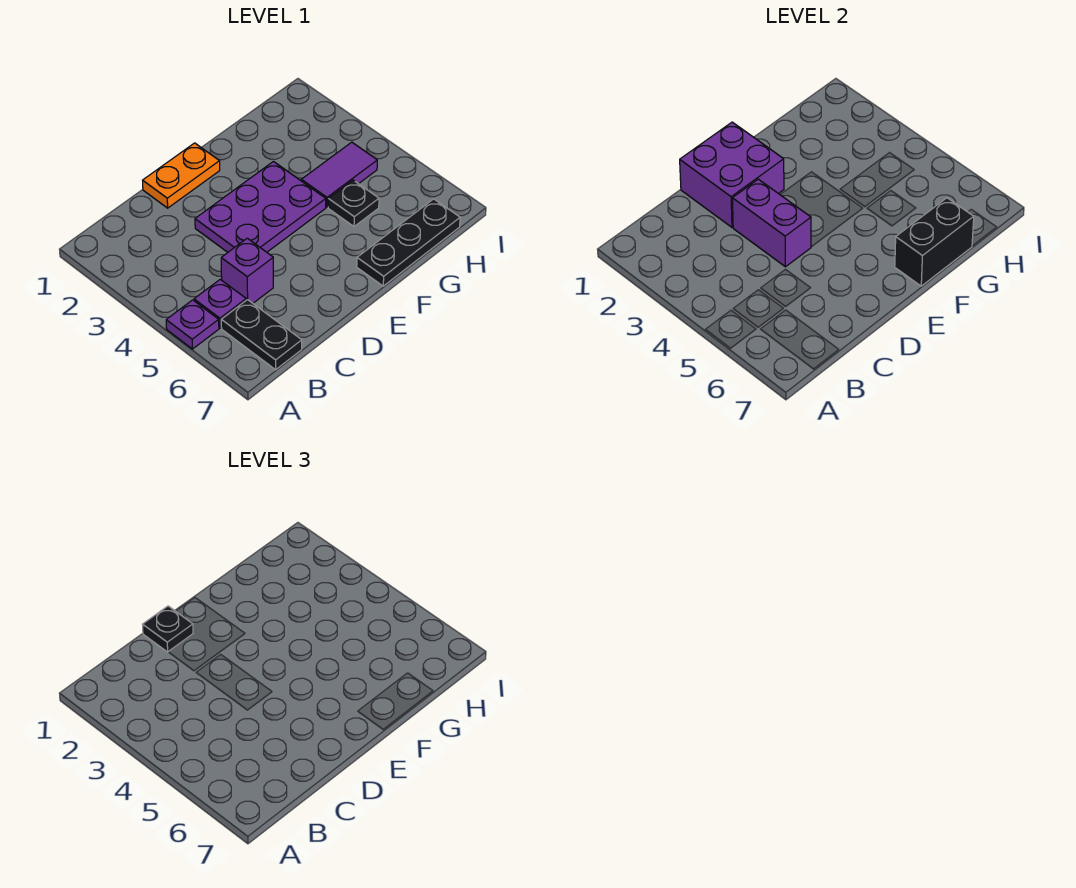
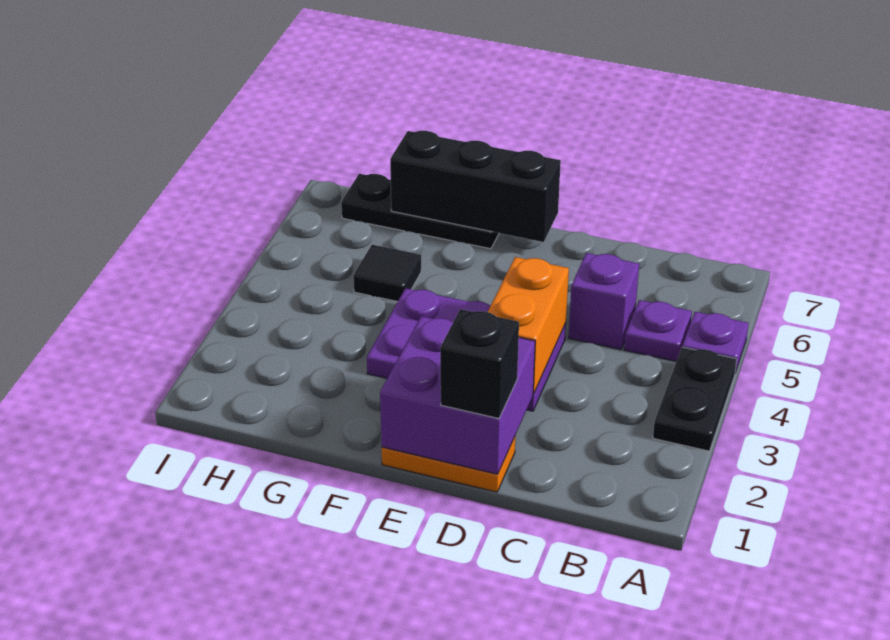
black 1x2 plate [221,300,302,370] -> black 1x2 plate moved to [653,347,737,451]
black 1x1 plate [143,606,193,652] -> black 1x1 brick [440,309,519,418]
purple 1x2 brick [732,179,811,267] -> orange 1x2 brick [488,257,569,394]
black 1x2 brick [895,198,974,286] -> black 1x3 brick [390,131,561,242]
purple 1x2 tile [301,142,377,207] -> none
black 1x1 plate [328,180,379,227] -> black 1x1 tile [353,245,421,302]

